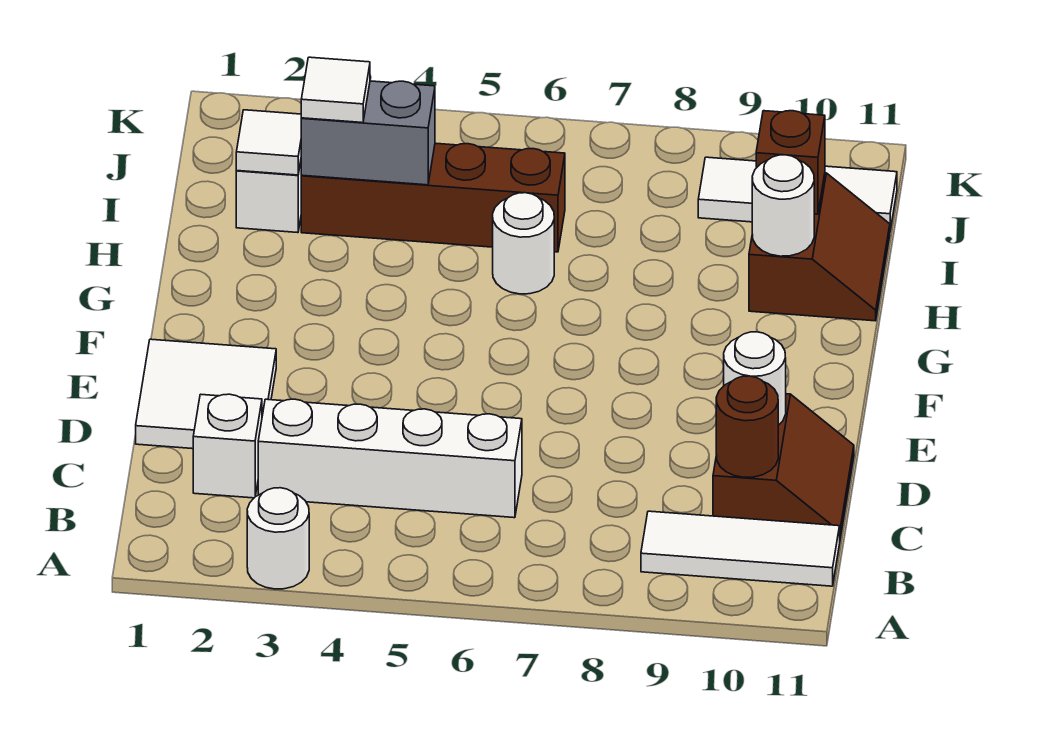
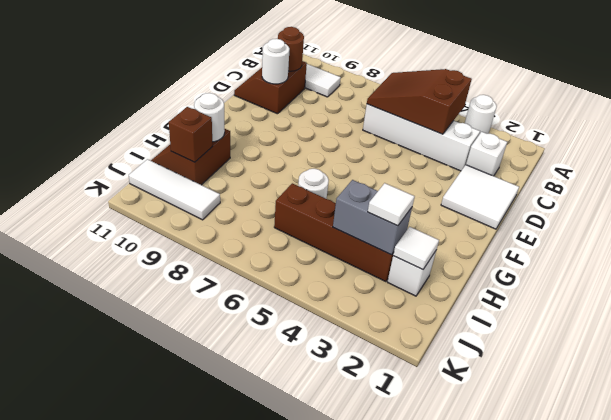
none -> brown 2x3 slope [367,69,472,134]

